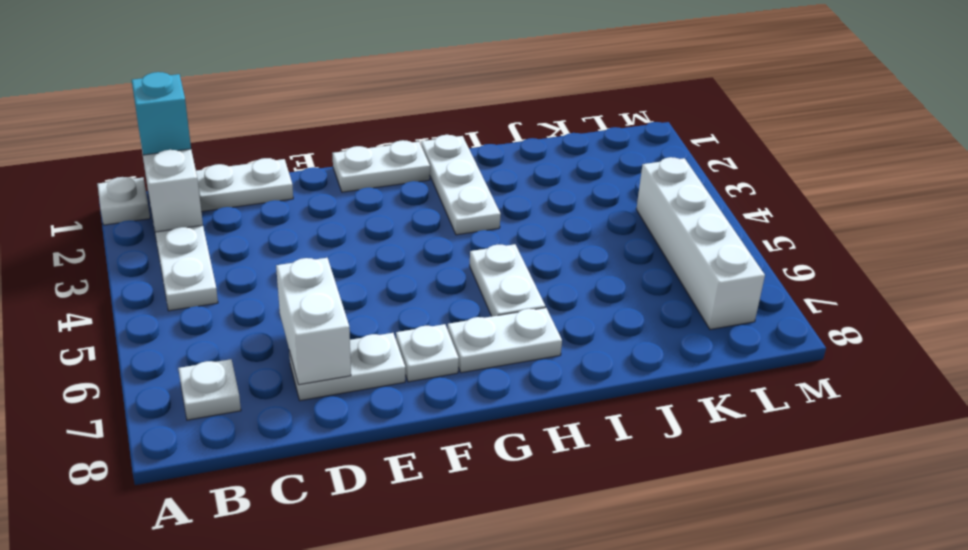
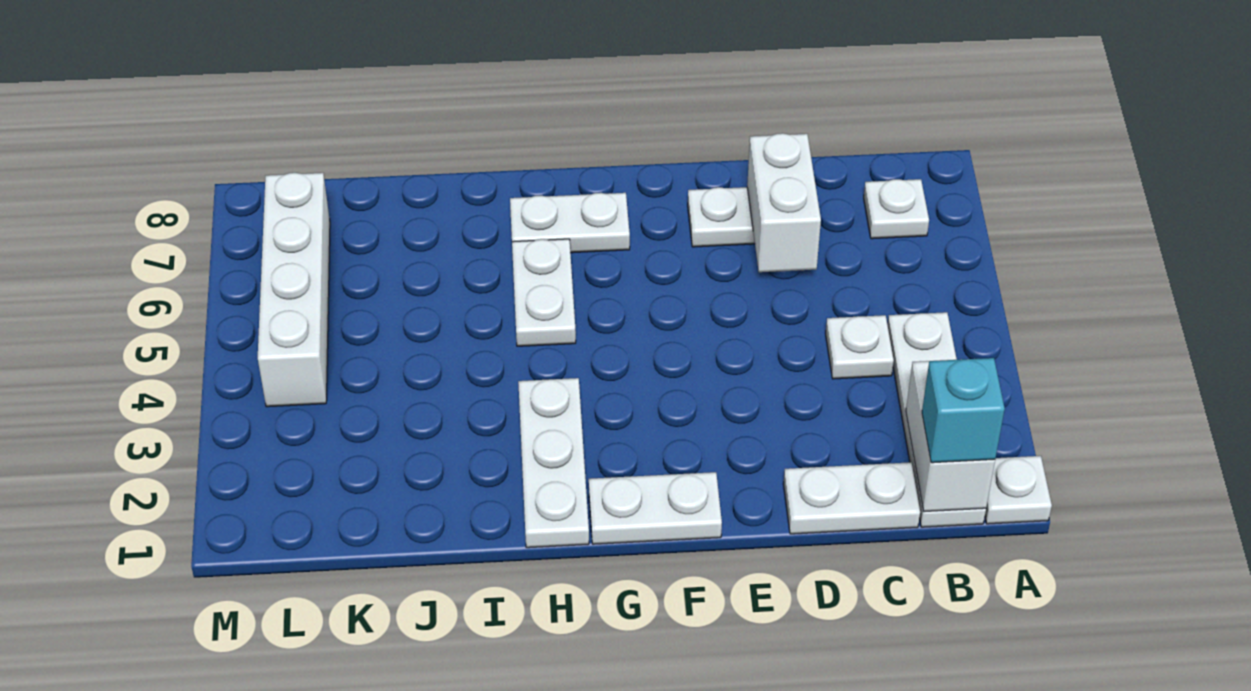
white 1x1 plate [396,324,459,382] -> white 1x1 plate moved to [826,315,894,379]

